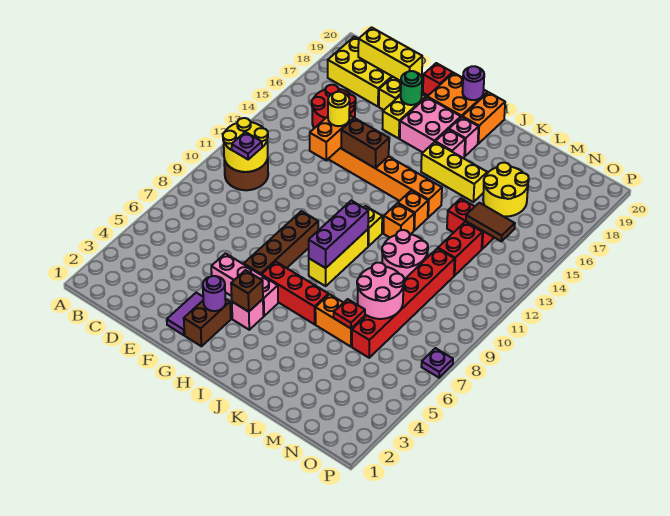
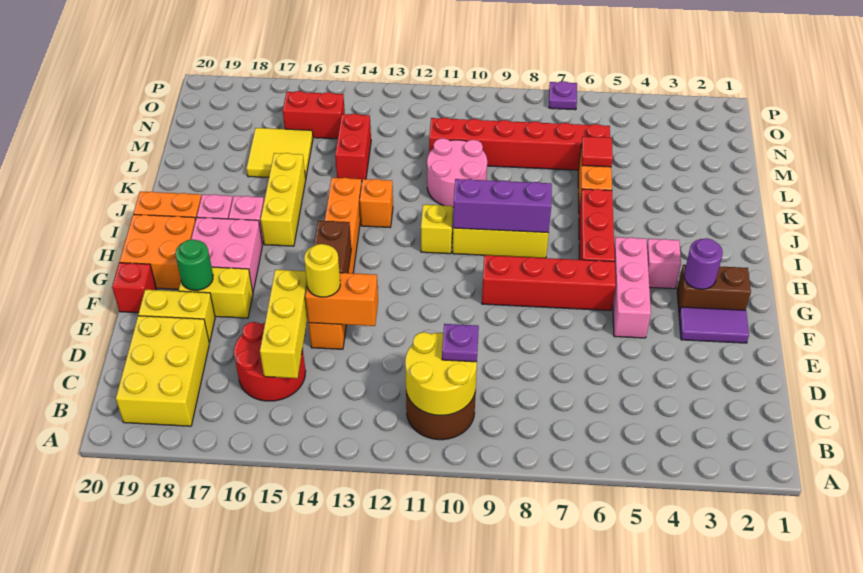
yellow 1x3 brick [358,28,422,81] -> yellow 1x3 brick moved to [260,270,308,378]
brown 1x4 brick [244,211,318,275] -> red 1x4 brick [482,255,616,311]
brown 1x1 brick [231,270,263,312] -> none
purple 1x1 round brick [463,66,484,100] -> none
orange 1x1 brick [384,203,414,237] -> none
red 1x1 plate [334,299,365,328] -> red 1x1 tile [581,136,613,167]
pink 2x2 round brick [357,263,404,319] -> none
yellow 2x2 round brick [483,163,529,217] -> yellow 2x2 tile [246,128,313,178]
red 1x2 brick [438,222,482,276] -> red 1x2 brick moved to [283,91,345,139]
brown 1x2 tile [466,203,515,241] -> none

